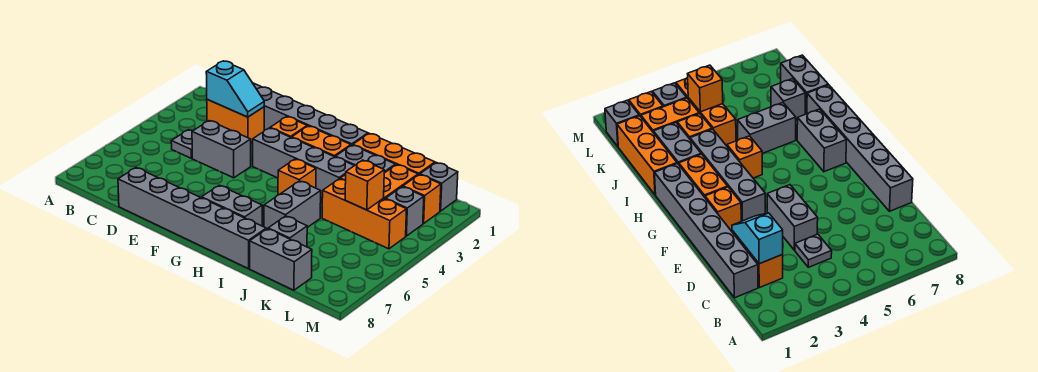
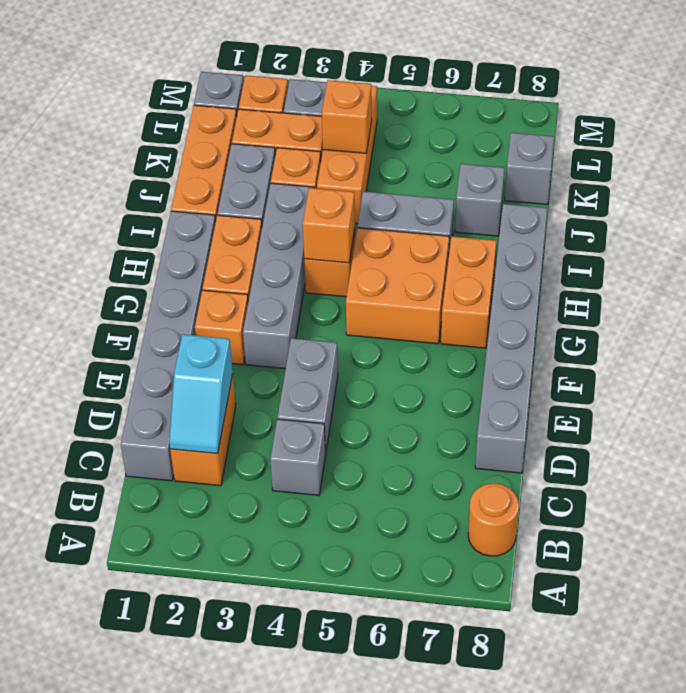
none -> orange 1x1 round brick [468,483,519,556]
cyan 1x2 slope [206,61,264,117] -> cyan 1x2 slope turned to [169,334,233,454]
grey 1x1 plate [171,130,192,158] -> grey 1x1 brick [270,419,326,495]
none -> orange 2x2 brick [346,228,449,344]
grey 1x2 brick [202,185,262,226] -> orange 1x2 brick [441,236,496,348]
none -> orange 1x1 brick [303,188,355,263]
grey 1x2 brick [250,229,312,290] -> grey 1x1 brick [505,133,554,205]

